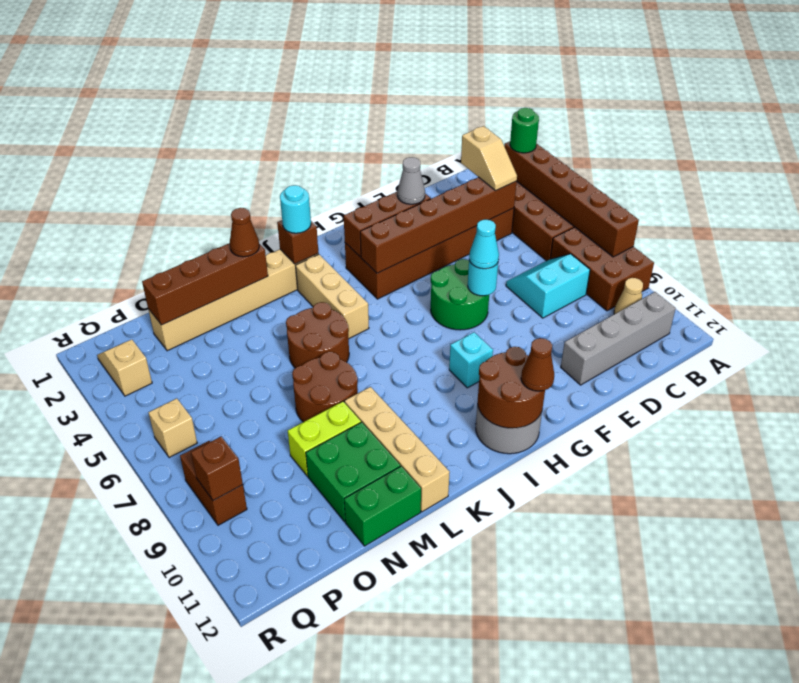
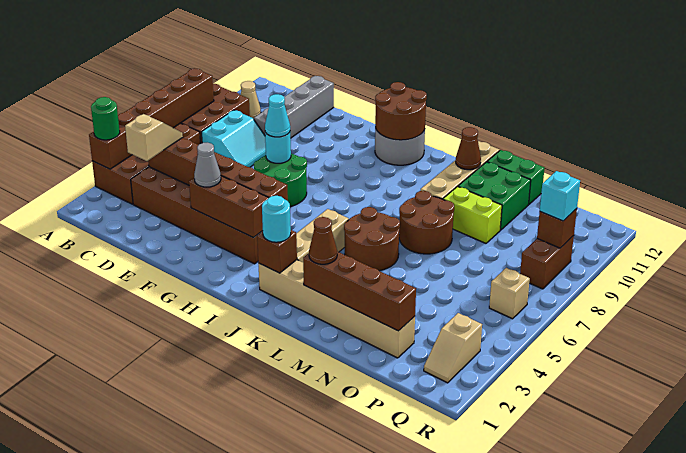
grey 1x4 brick [561,292,676,385] -> grey 1x4 brick turned to [254,76,334,138]
cyan 2x2 slope [506,254,590,318] -> cyan 2x2 slope turned to [202,110,266,167]
cyan 1x1 brick [449,332,493,388] -> cyan 1x1 brick moved to [540,171,580,221]
brown 1x1 cone [521,338,554,391] -> brown 1x1 cone moved to [456,127,481,170]

